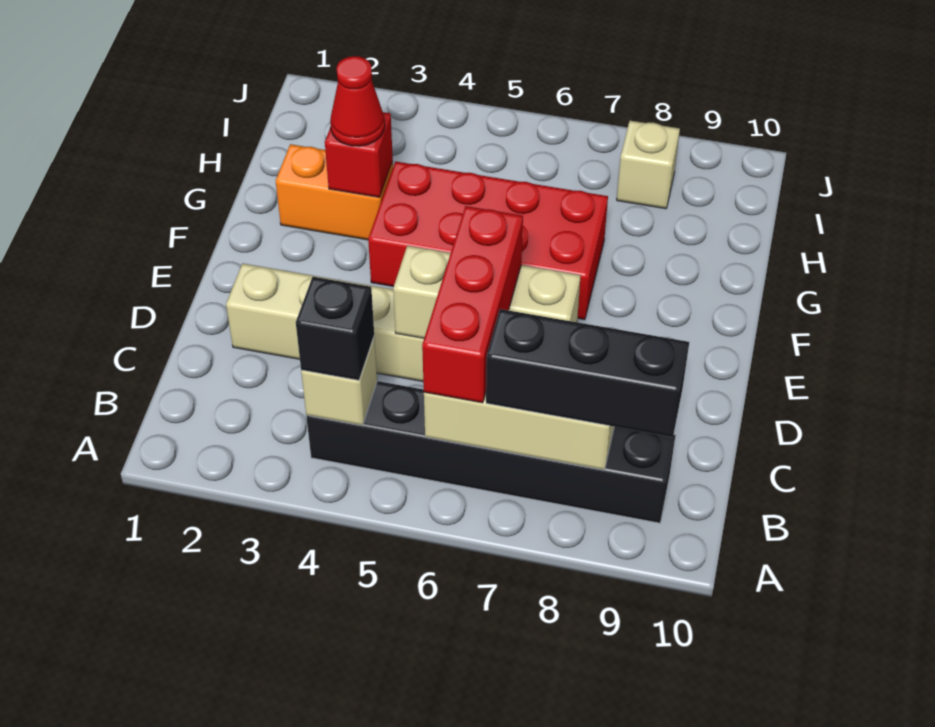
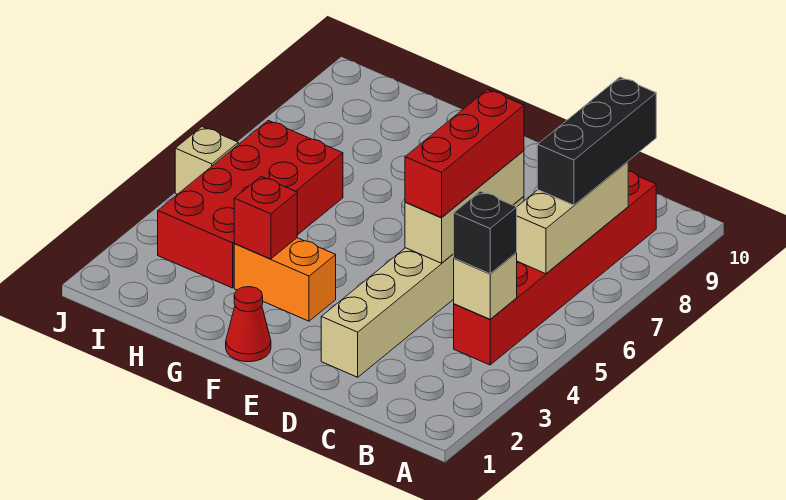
black 1x6 brick [306,381,676,523] -> red 1x6 brick [454,171,656,365]
red 1x3 brick [422,206,523,403] -> red 1x3 brick turned to [405,89,524,218]
red 2x4 brick [368,161,608,320] -> red 2x4 brick moved to [158,120,343,288]
orange 1x2 brick [276,144,393,240] -> orange 1x2 brick turned to [234,238,336,321]
red 1x1 cone [330,56,385,146] -> red 1x1 cone moved to [226,287,271,362]
tan 1x1 brick [617,121,680,209] -> tan 1x1 brick moved to [175,127,238,194]

